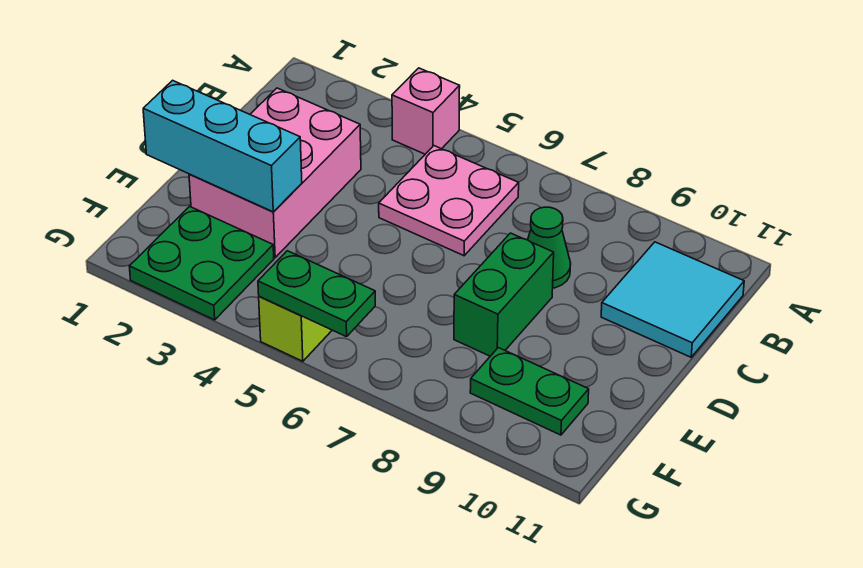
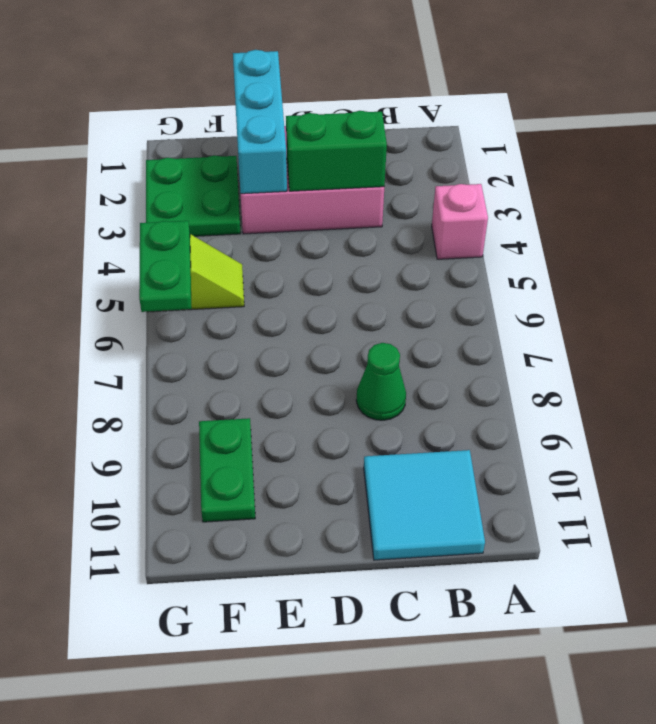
pink 2x2 plate [379,146,519,256] -> none
green 1x2 brick [454,233,554,356] -> green 1x2 brick moved to [286,111,387,191]

